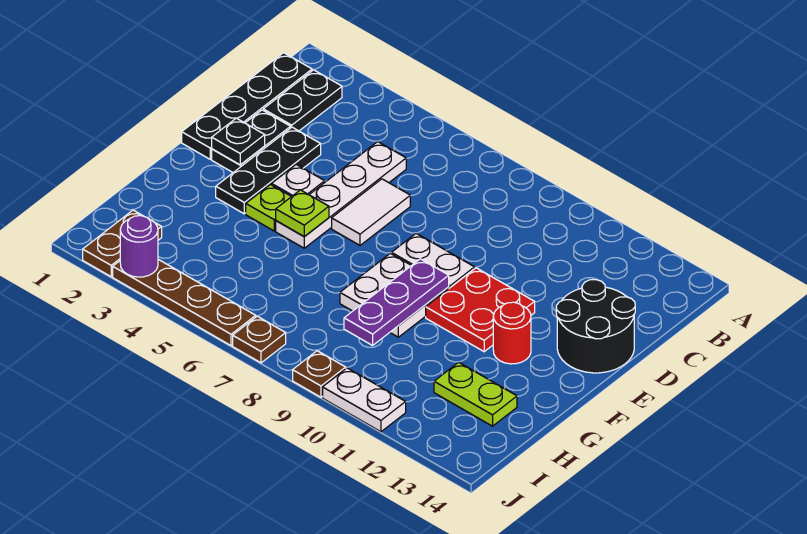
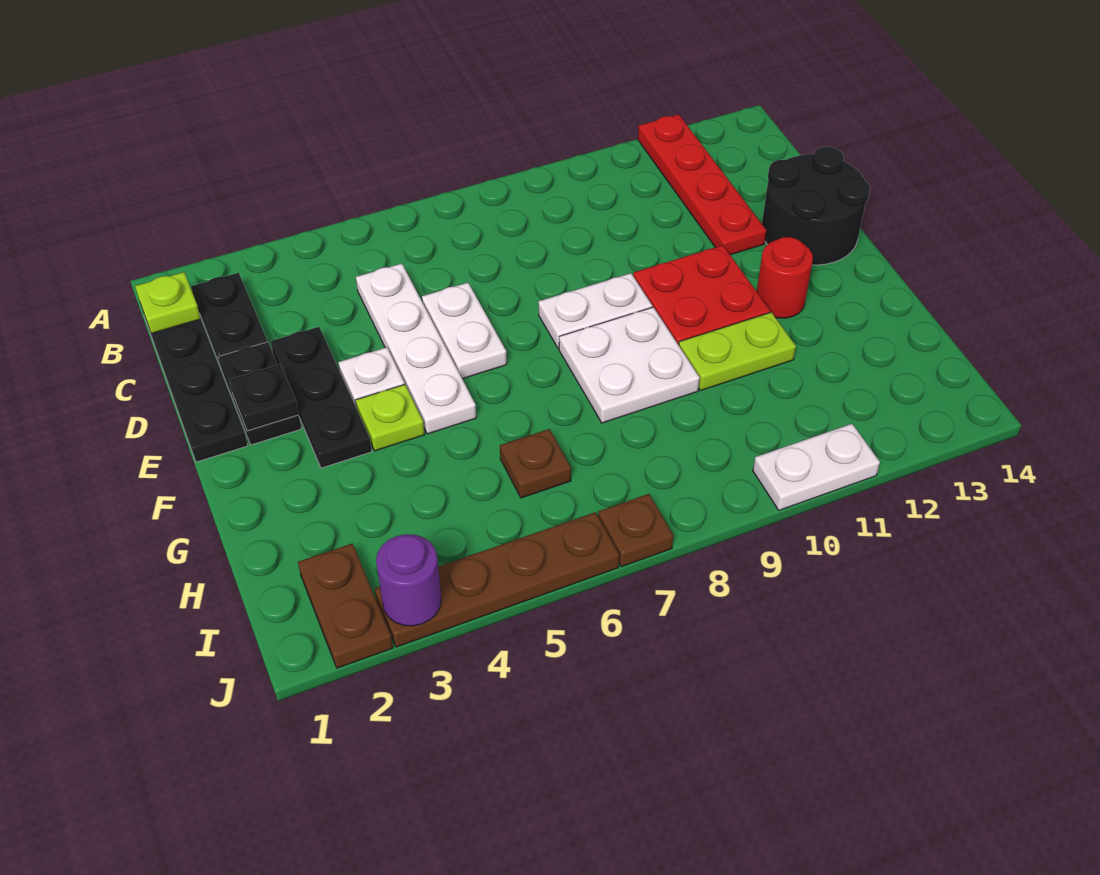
none -> red 1x4 plate [638,114,767,255]
white 1x2 tile [332,179,410,245] -> white 1x2 plate [422,283,507,379]
lime 1x1 plate [276,190,329,237] -> lime 1x1 plate moved to [135,272,201,334]
purple 1x3 plate [344,259,449,345] -> none
lime 1x2 plate [434,362,517,426] -> lime 1x2 plate moved to [679,312,796,390]
brown 1x1 plate [293,351,346,397] -> brown 1x1 plate moved to [500,429,571,498]

